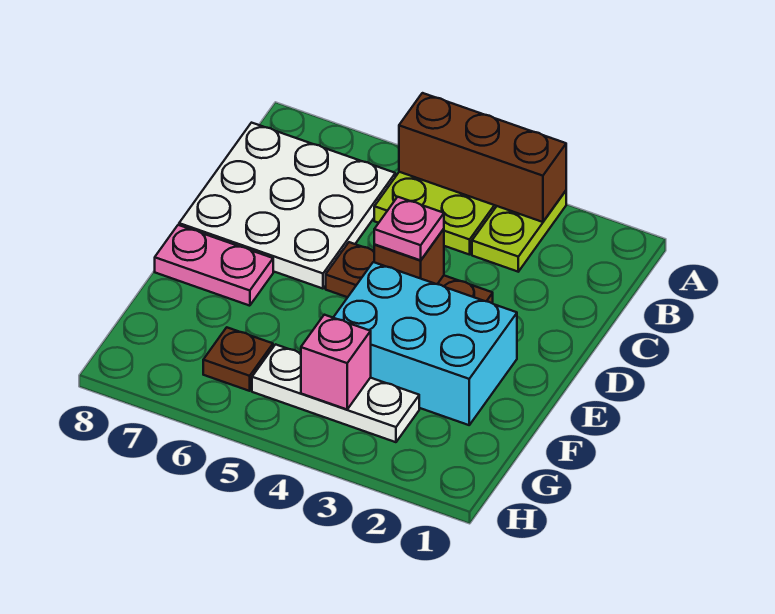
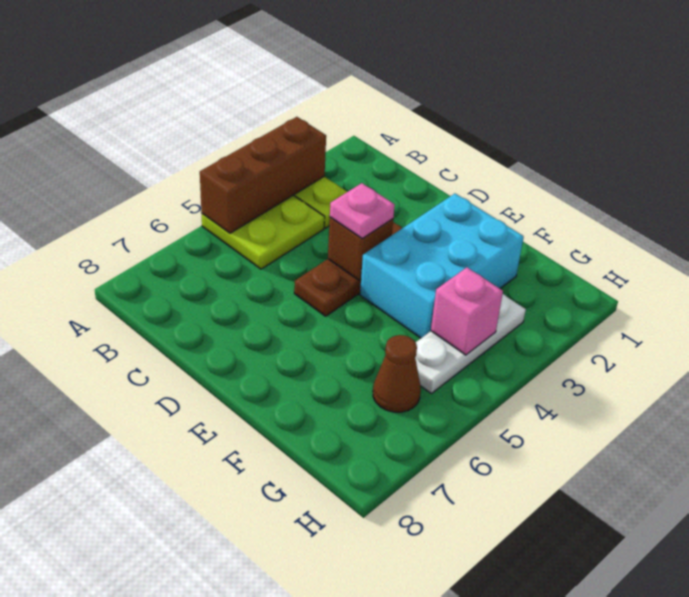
white 3x3 plate [179,123,395,289] -> none
pink 1x2 plate [155,225,273,306] -> none
brown 1x1 plate [203,327,273,391] -> brown 1x1 cone [373,335,421,412]

